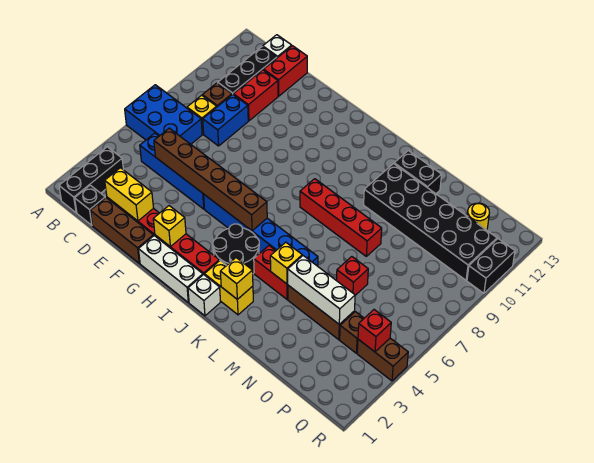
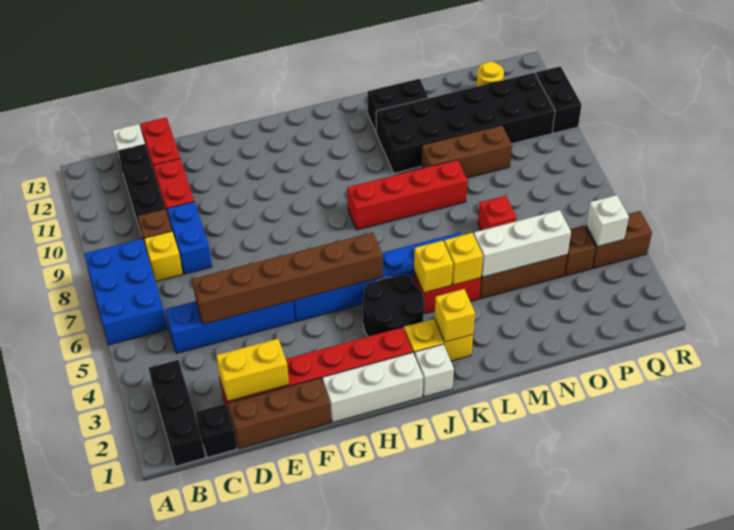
blue 2x3 brick [125,85,202,144] -> blue 2x3 brick turned to [84,239,167,345]
yellow 1x1 brick [153,206,186,247] -> yellow 1x1 brick moved to [414,240,453,293]
none -> brown 1x3 brick [421,125,512,178]
red 1x1 brick [358,310,391,352] -> white 1x1 brick [586,195,629,247]

